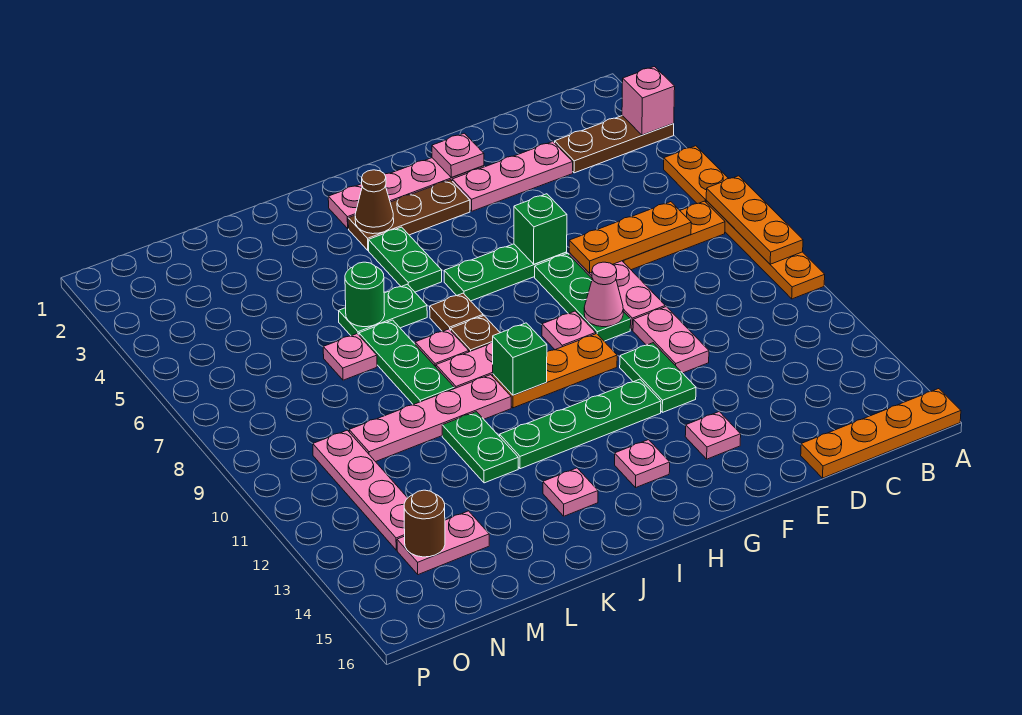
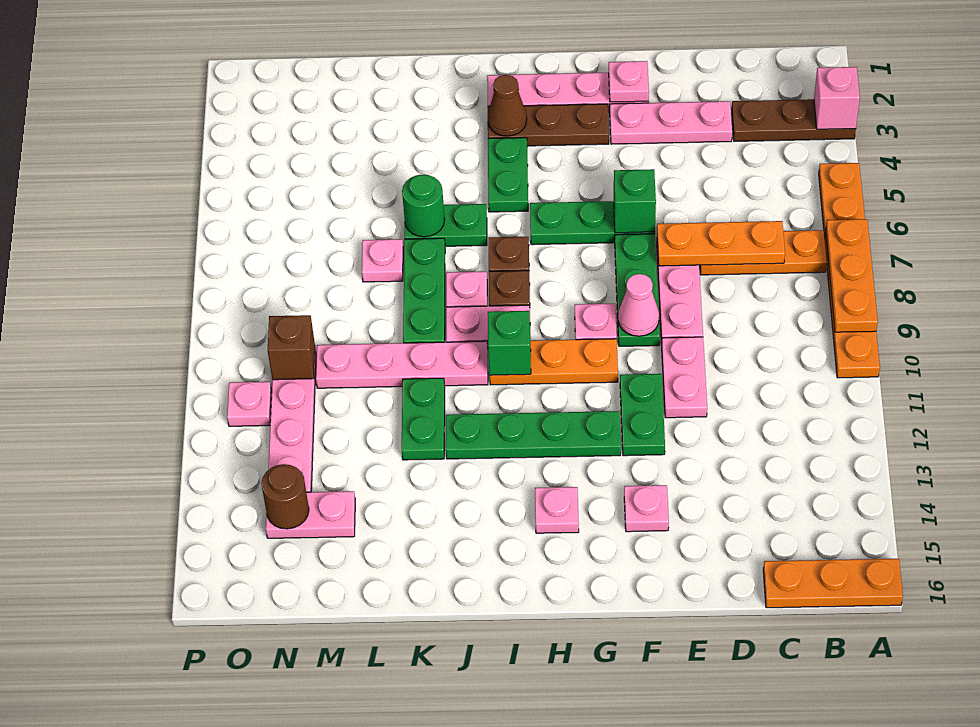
orange 1x4 plate [801,389,961,478] -> orange 1x3 plate [763,559,903,608]
pink 1x1 plate [543,468,598,516] -> pink 1x1 plate moved to [227,382,272,426]
none -> brown 1x1 brick [268,315,315,380]

